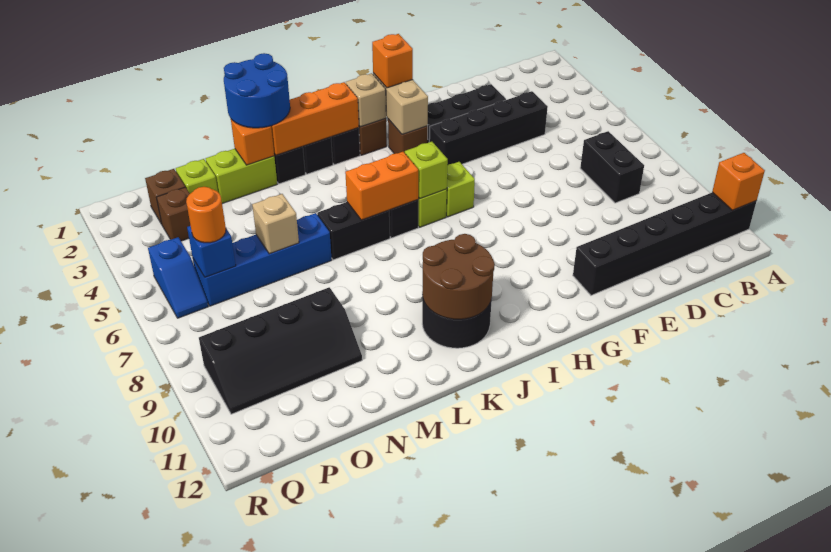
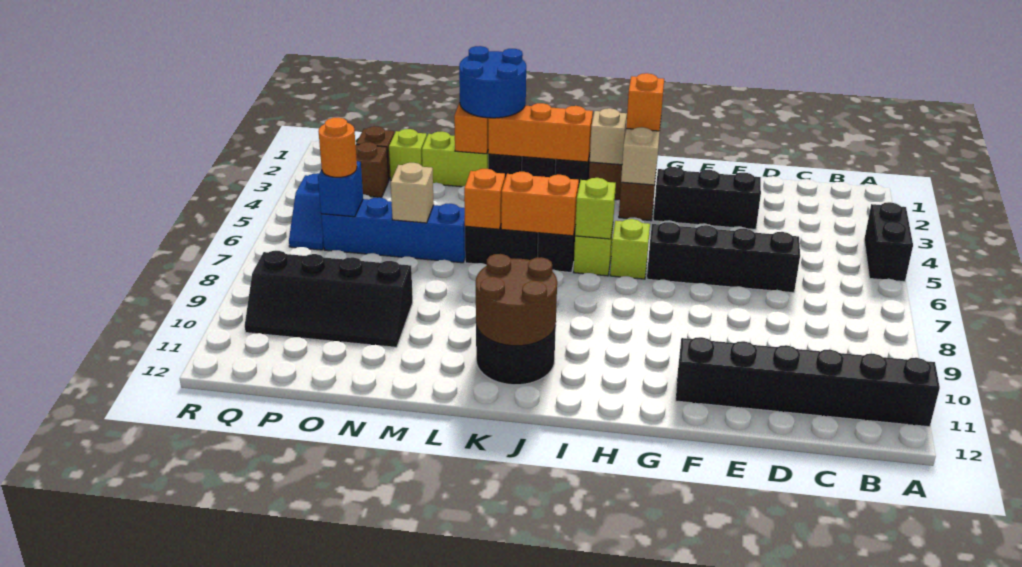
orange 1x1 brick [712,153,765,210] -> orange 1x1 brick moved to [464,169,505,229]
black 1x2 brick [580,131,644,203] -> black 1x2 brick moved to [864,202,913,282]
black 1x4 brick [429,91,548,165] -> black 1x4 brick moved to [647,222,800,293]

